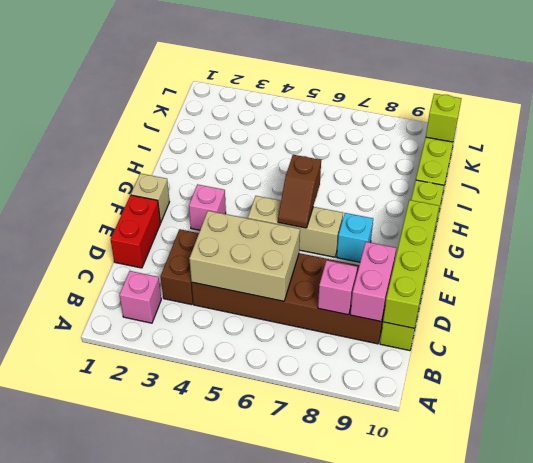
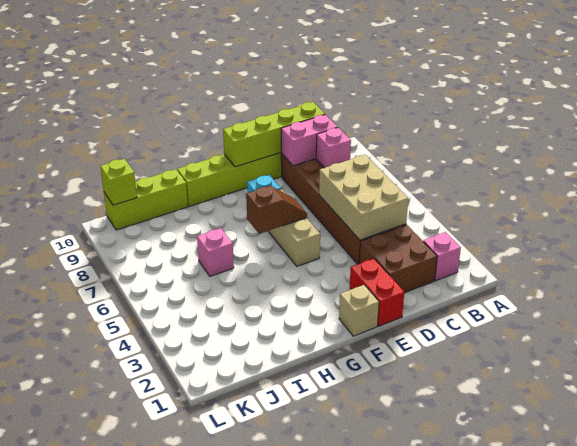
brown 1x2 brick [161,229,199,305] -> brown 2x2 brick [359,225,437,293]
red 1x2 brick [111,195,160,268] -> red 1x2 brick turned to [350,258,404,326]
pink 1x1 brick [189,184,226,230] -> pink 1x1 brick moved to [197,228,234,276]

